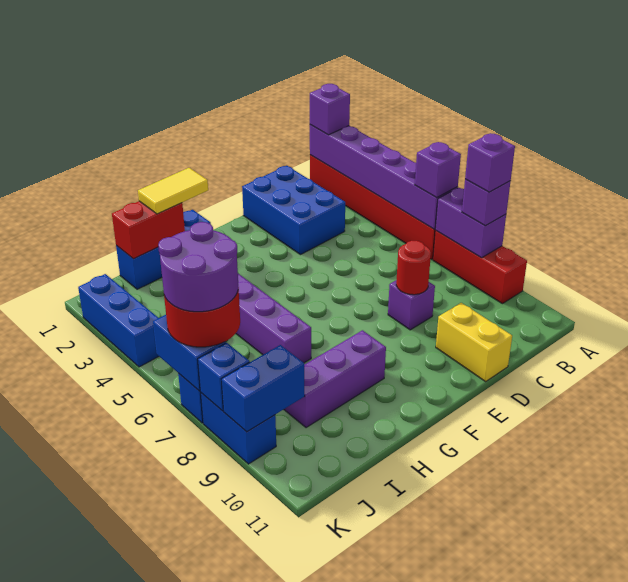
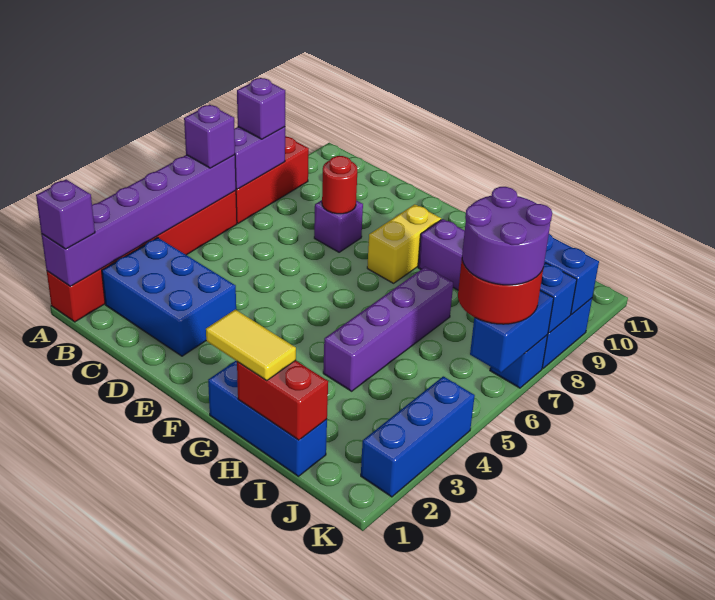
purple 1x1 brick [465,133,515,192] -> none
blue 2x3 brick [242,166,345,255] -> blue 2x3 brick turned to [102,238,236,356]
yellow 1x2 brick [436,303,512,381] -> yellow 1x2 brick moved to [367,204,441,283]

